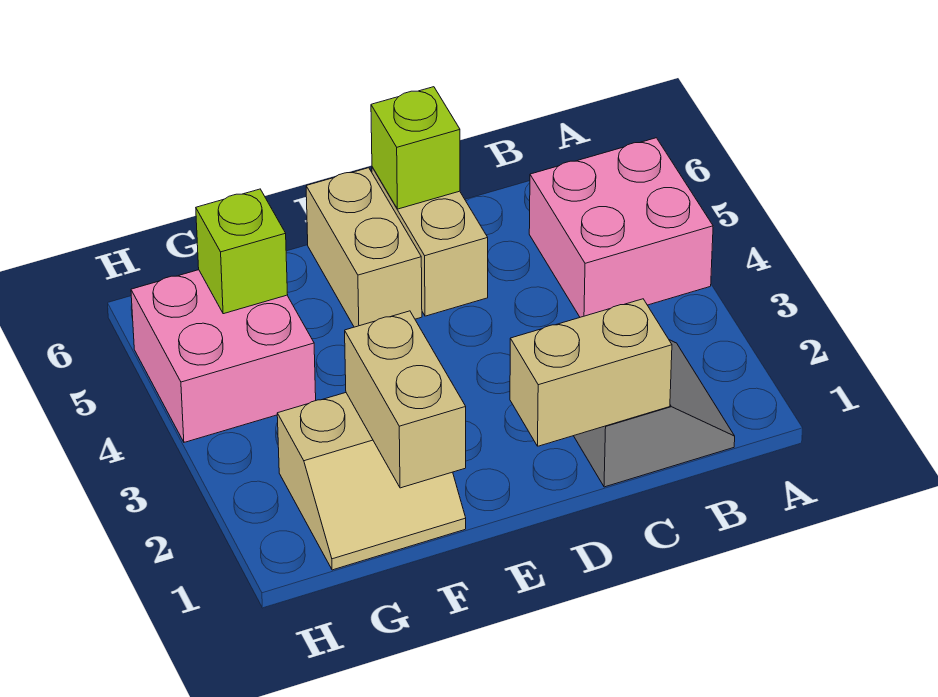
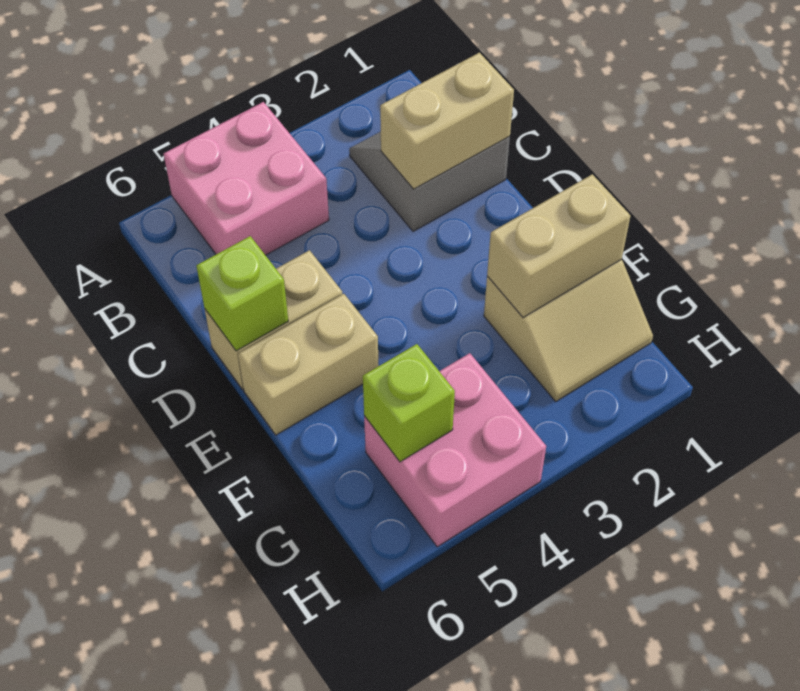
tan 1x2 brick [510,299,672,446] -> tan 1x2 brick turned to [380,53,514,189]
tan 2x2 slope [277,393,466,570] -> tan 2x2 slope turned to [484,259,653,401]

